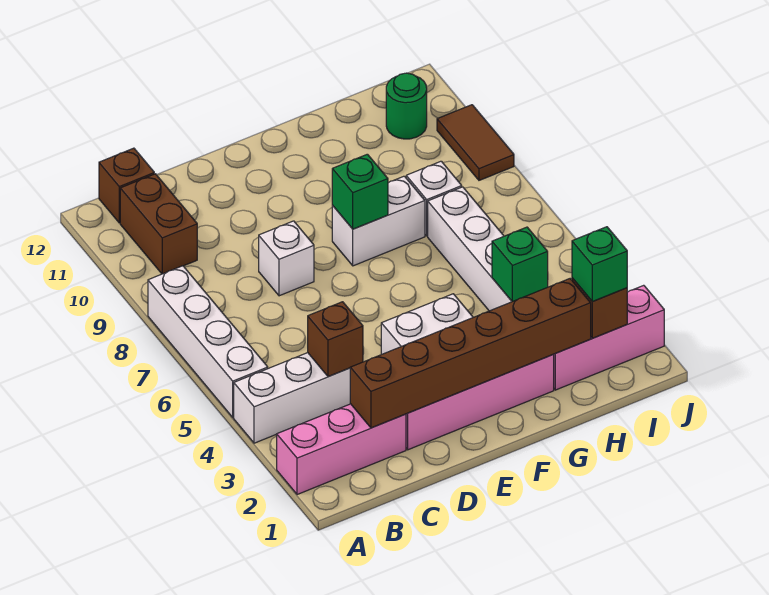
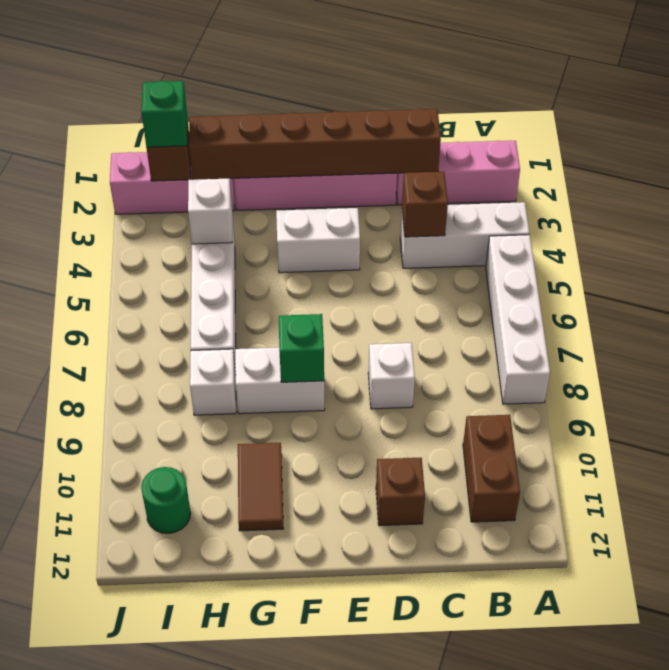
brown 1x1 brick [99,148,154,223] -> brown 1x1 brick moved to [376,458,425,526]
green 1x1 brick [492,227,548,301] -> white 1x1 brick [188,178,232,244]
brown 1x2 tile [437,105,514,180] -> brown 1x2 tile moved to [238,443,283,531]

